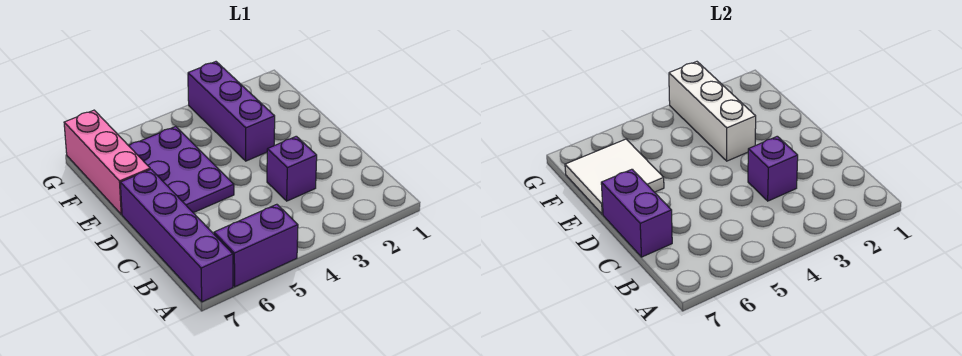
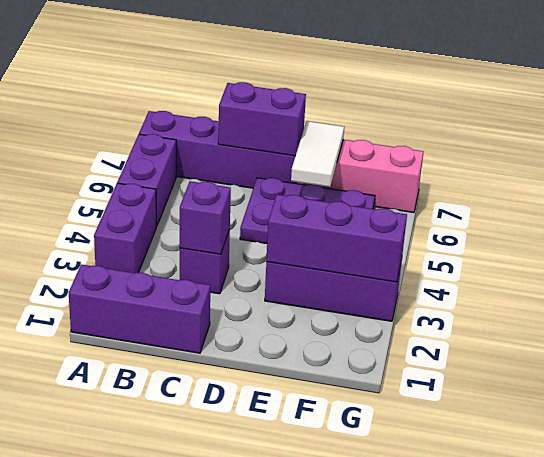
none -> purple 1x3 brick [69,265,210,353]
none -> purple 1x2 brick [94,183,156,273]
white 1x3 brick [669,62,756,161] -> purple 1x3 brick [266,195,407,282]
white 2x2 tile [565,139,664,214] -> white 1x2 tile [291,121,344,187]

